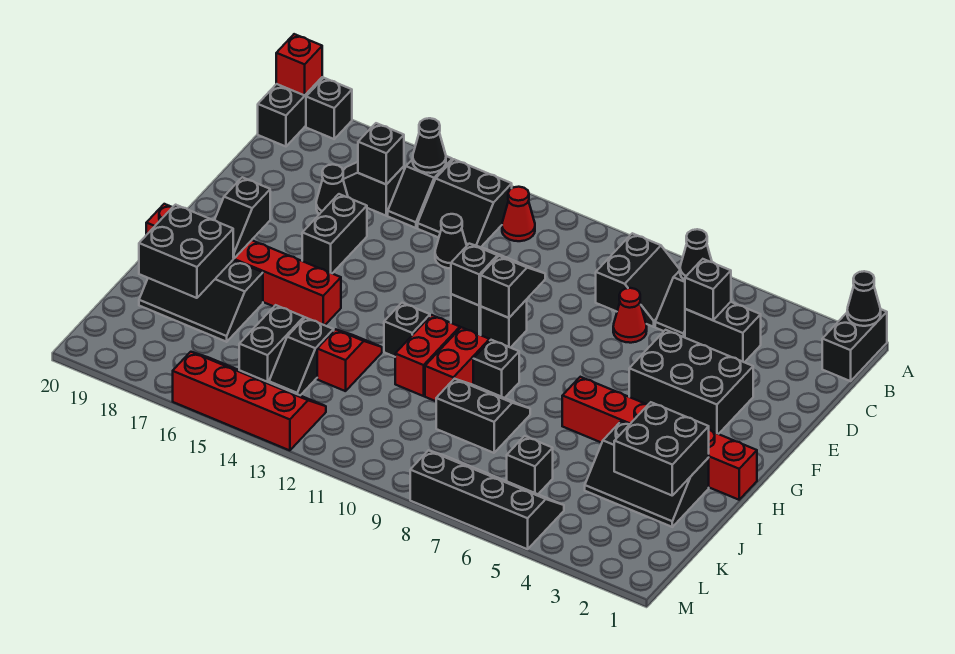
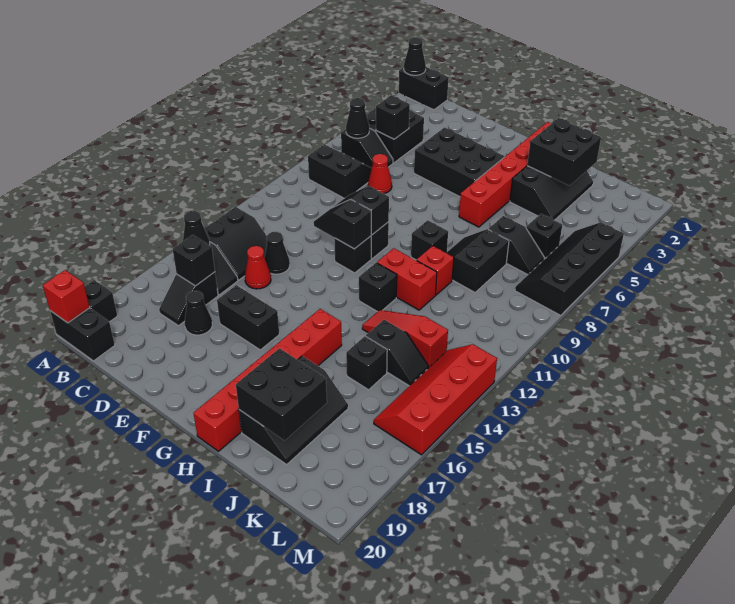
red 1x1 cone [502,187,535,241] -> red 1x1 cone moved to [245,246,271,289]
black 1x2 brick [685,302,761,362] -> black 2x2 brick [367,108,424,163]
black 2x3 brick [629,330,753,434] -> black 2x3 brick turned to [414,127,504,197]
black 1x2 slope [215,177,270,259] -> black 1x2 slope moved to [488,216,544,275]
red 1x2 brick [425,327,490,401] -> red 1x1 brick [416,246,454,295]
red 1x2 slope [317,329,382,391] -> red 1x3 slope [362,310,448,367]
black 1x2 brick [239,305,304,382] -> black 1x1 brick [346,336,387,390]

